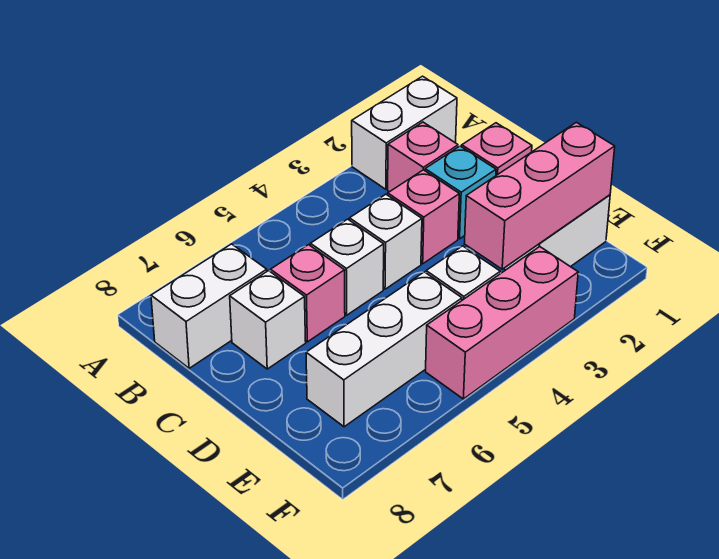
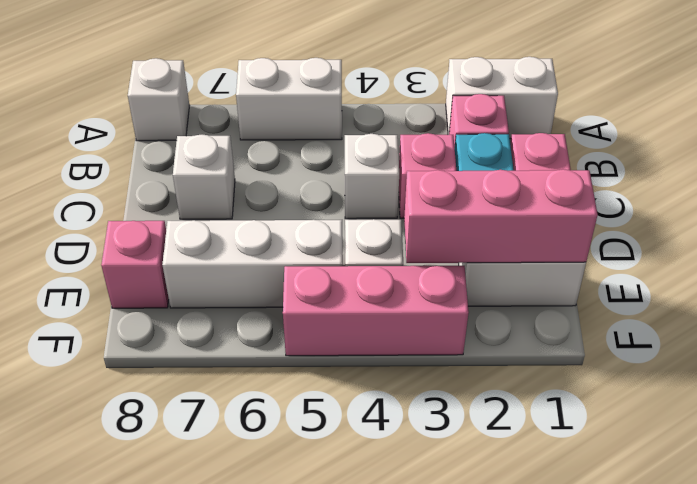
white 1x2 brick [151,244,267,368] -> white 1x2 brick moved to [236,58,342,140]
white 1x1 brick [310,219,384,315] -> white 1x1 brick moved to [128,58,190,141]
pink 1x1 brick [271,245,345,342] -> pink 1x1 brick moved to [101,221,169,308]

